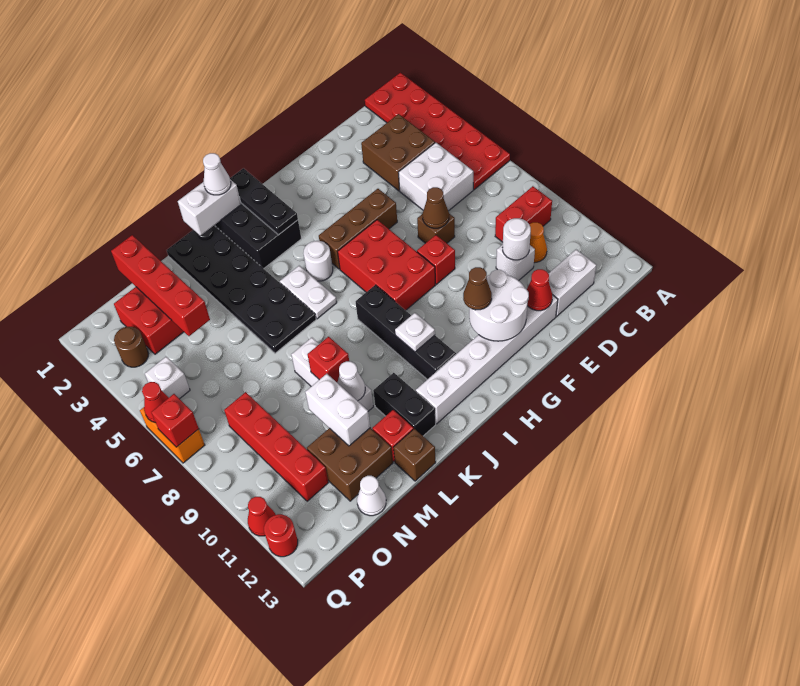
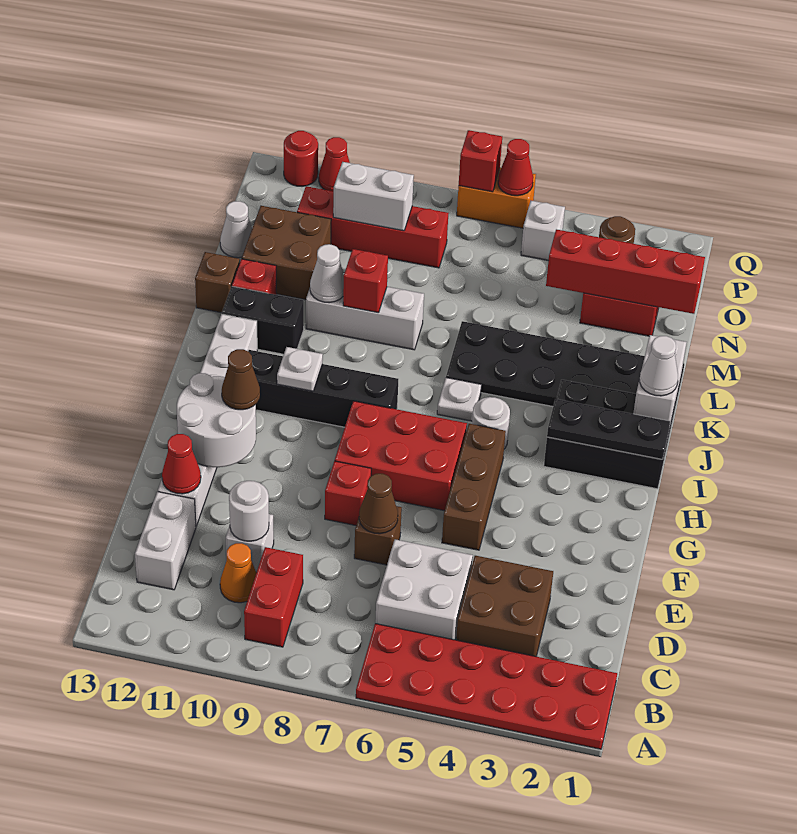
white 1x2 plate [280,266,337,319] -> white 1x1 plate [437,378,481,421]
white 1x2 brick [305,374,370,446] -> white 1x2 brick moved to [333,162,414,231]

